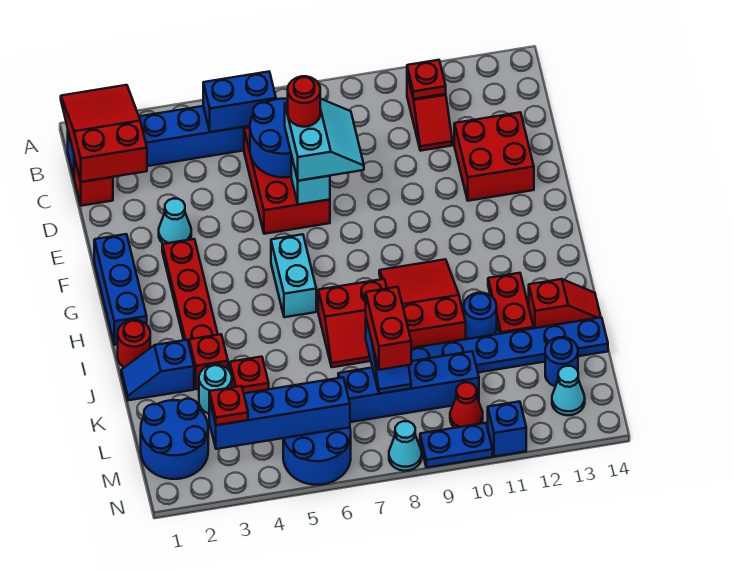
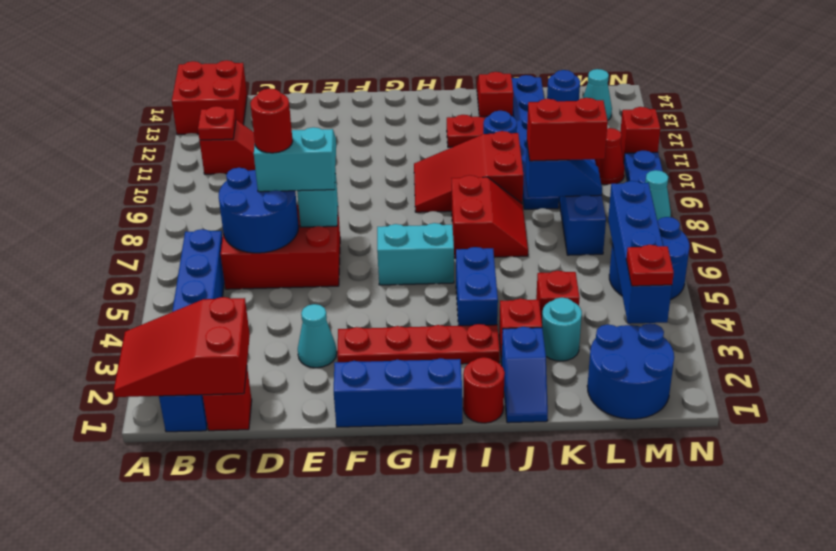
blue 1x2 brick [203,72,276,132] -> blue 1x2 brick moved to [456,247,498,326]
red 2x2 brick [454,112,534,201] -> red 2x2 brick moved to [172,60,247,135]
blue 1x1 brick [488,401,526,457] -> red 1x1 brick [620,107,660,161]

